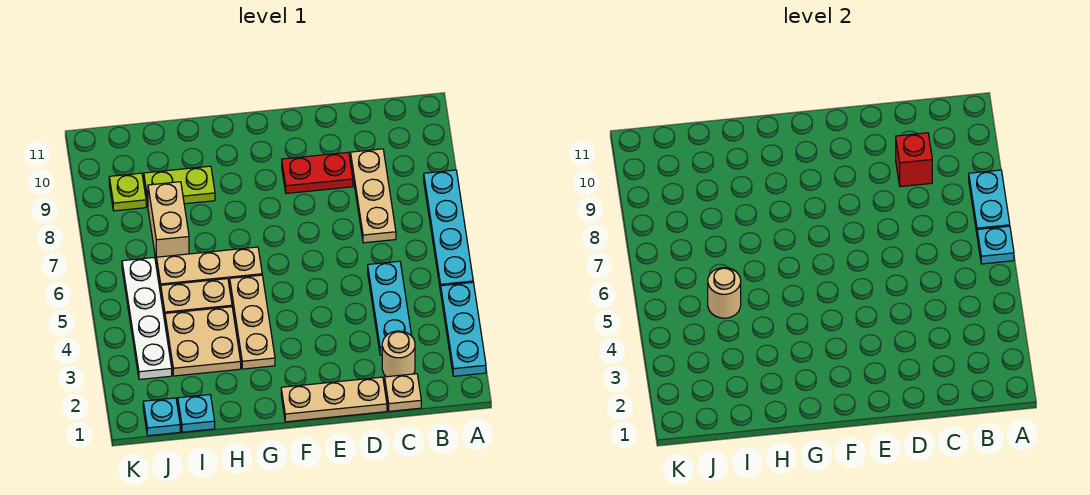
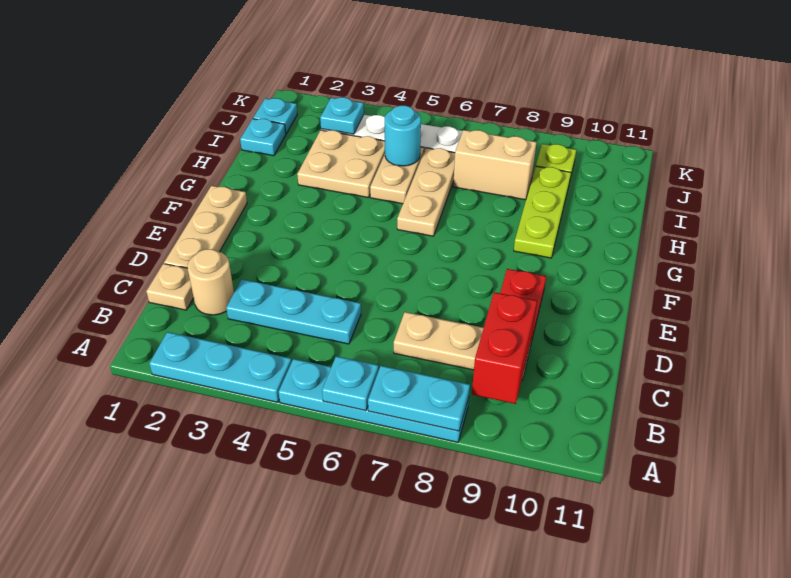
red 1x1 brick [896,133,932,187] -> red 1x2 brick [472,292,537,404]
tan 1x3 plate [230,275,275,369] -> none
lime 1x2 plate [144,166,215,205] -> lime 1x3 plate [514,166,571,258]
tan 1x1 round brick [708,268,741,318] -> cyan 1x1 round brick [385,106,421,166]
none -> cyan 1x1 plate [320,97,364,134]

